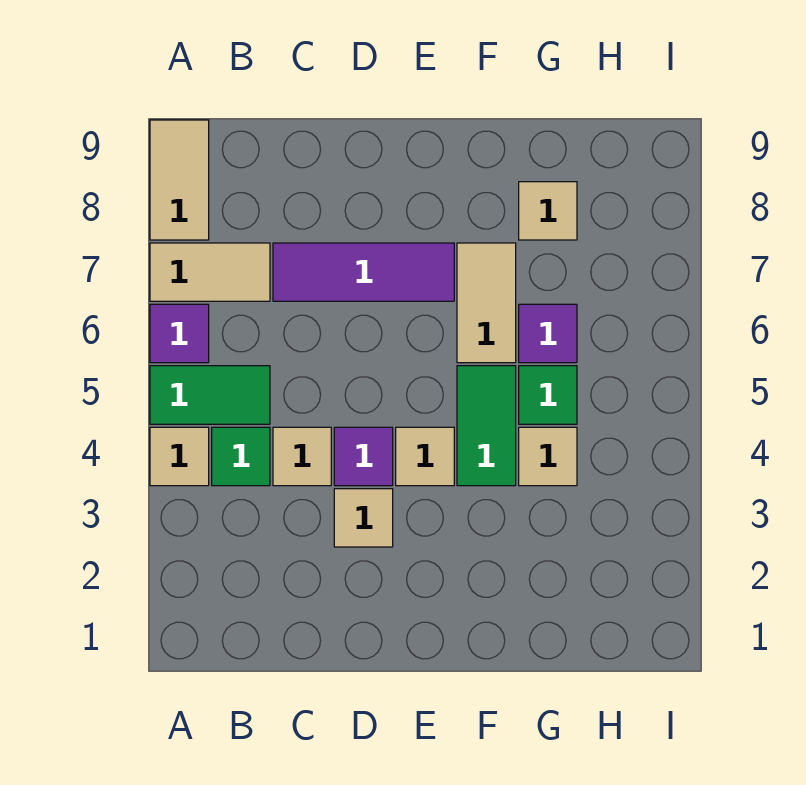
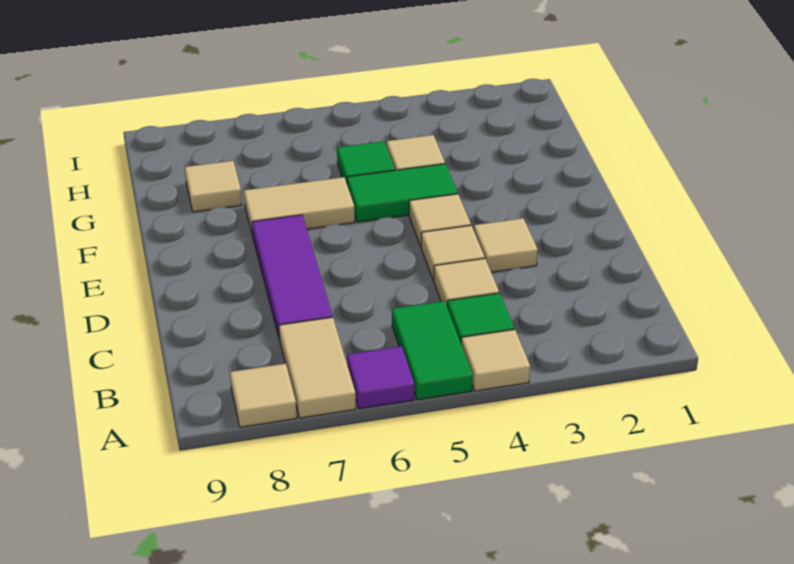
tan 1x2 tile [150,120,209,240] -> tan 1x1 tile [230,364,297,427]
purple 1x1 tile [334,427,393,486] -> tan 1x1 tile [421,226,485,281]
purple 1x1 tile [519,304,577,363] -> none

